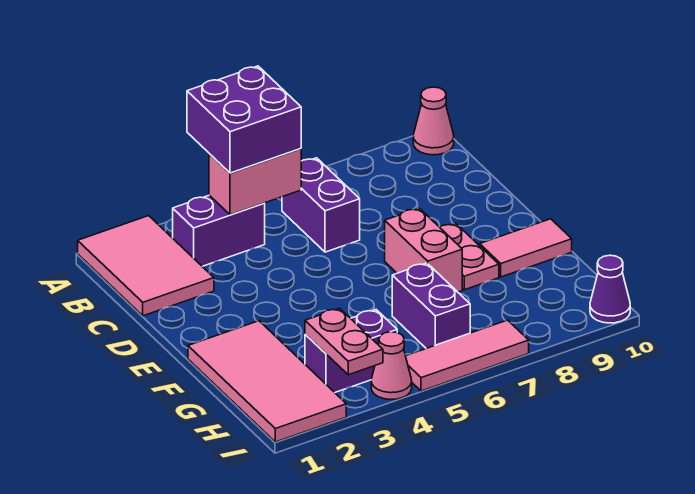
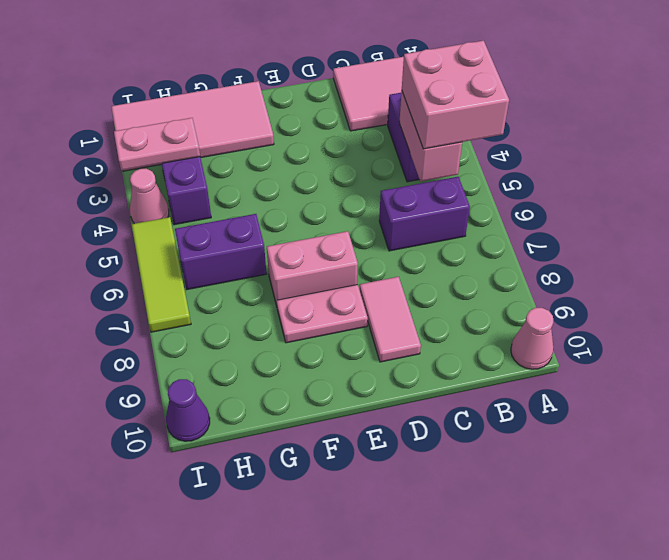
purple 2x2 brick [187,66,301,173] -> pink 2x2 brick [402,41,509,149]
pink 1x2 tile [480,219,572,277] -> pink 1x2 tile moved to [360,277,421,362]
pink 1x3 tile [406,320,529,391] -> lime 1x3 tile [132,217,191,332]

